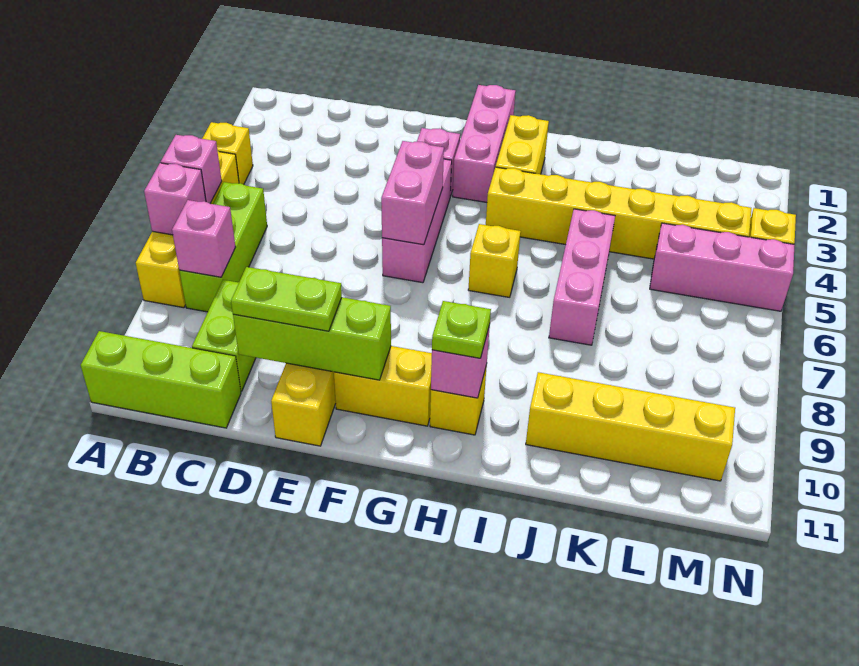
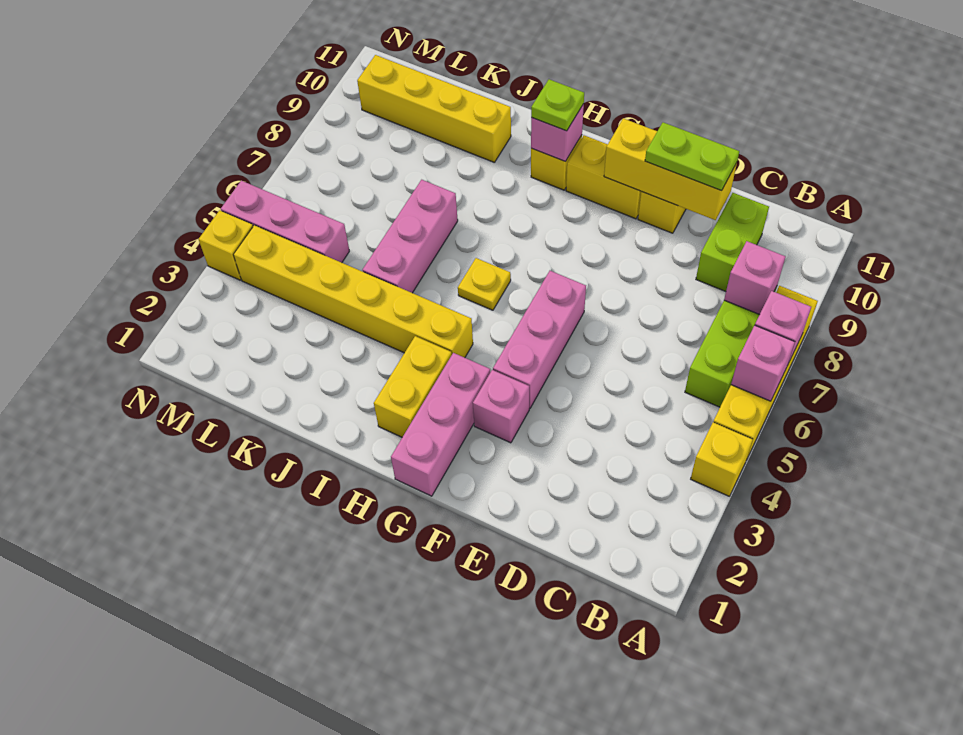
lime 1x3 brick [81,331,241,428] -> none
lime 1x3 brick [233,297,391,380] -> yellow 1x3 brick [604,118,737,220]
pink 1x2 brick [381,141,444,245] -> none
yellow 1x1 brick [468,224,521,297] -> yellow 1x1 plate [458,258,511,310]

